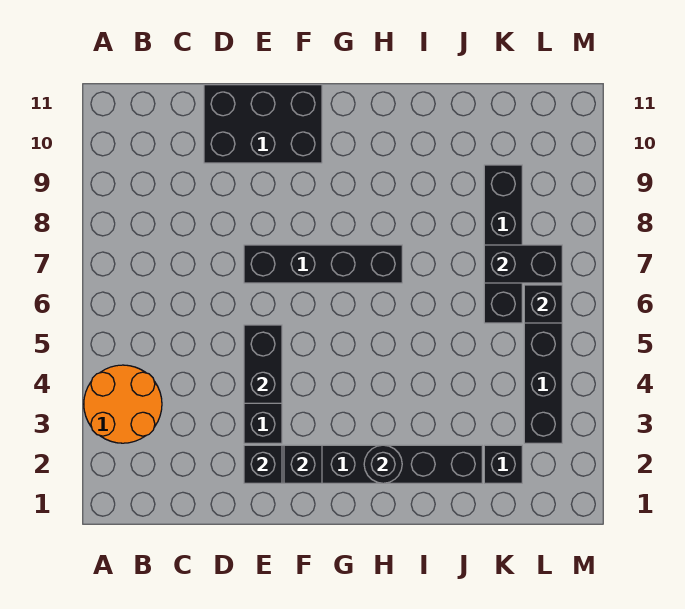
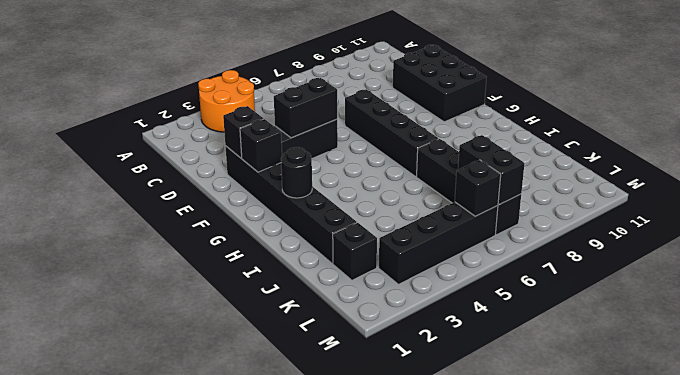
black 1x4 brick [484,165,522,323] -> black 1x4 brick turned to [417,139,521,235]

